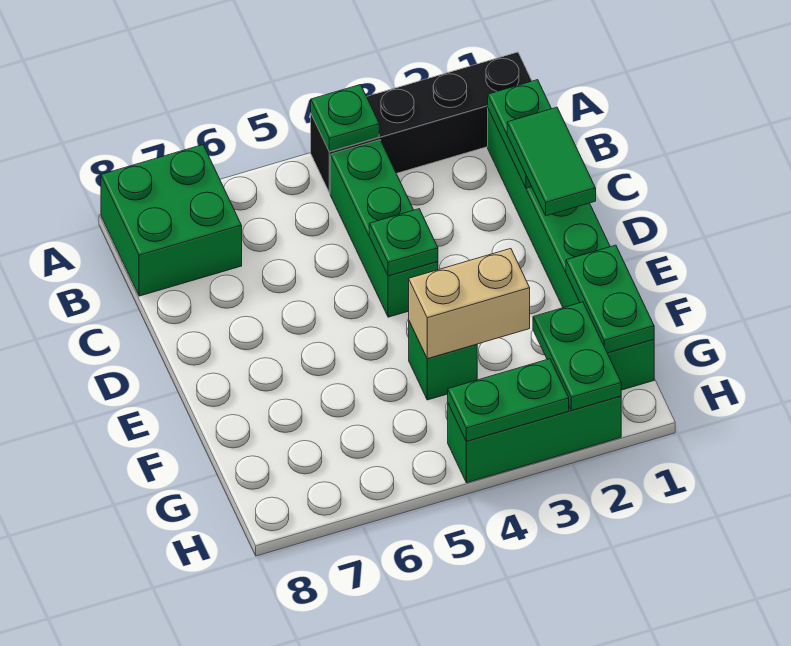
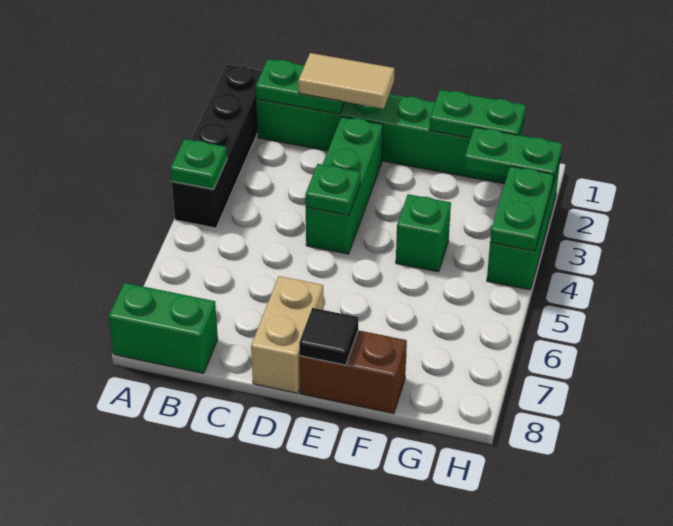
green 2x2 brick [101,145,242,296] -> green 1x2 brick [108,283,218,373]
green 1x3 brick [330,140,438,317] -> green 1x3 brick turned to [306,117,383,254]
green 1x2 tile [507,107,596,216] -> tan 1x2 tile [298,53,395,109]
none -> brown 1x2 brick [299,330,407,414]
none -> black 1x1 tile [299,308,358,365]
tan 1x2 brick [409,249,530,359] -> tan 1x2 brick moved to [251,276,323,393]

